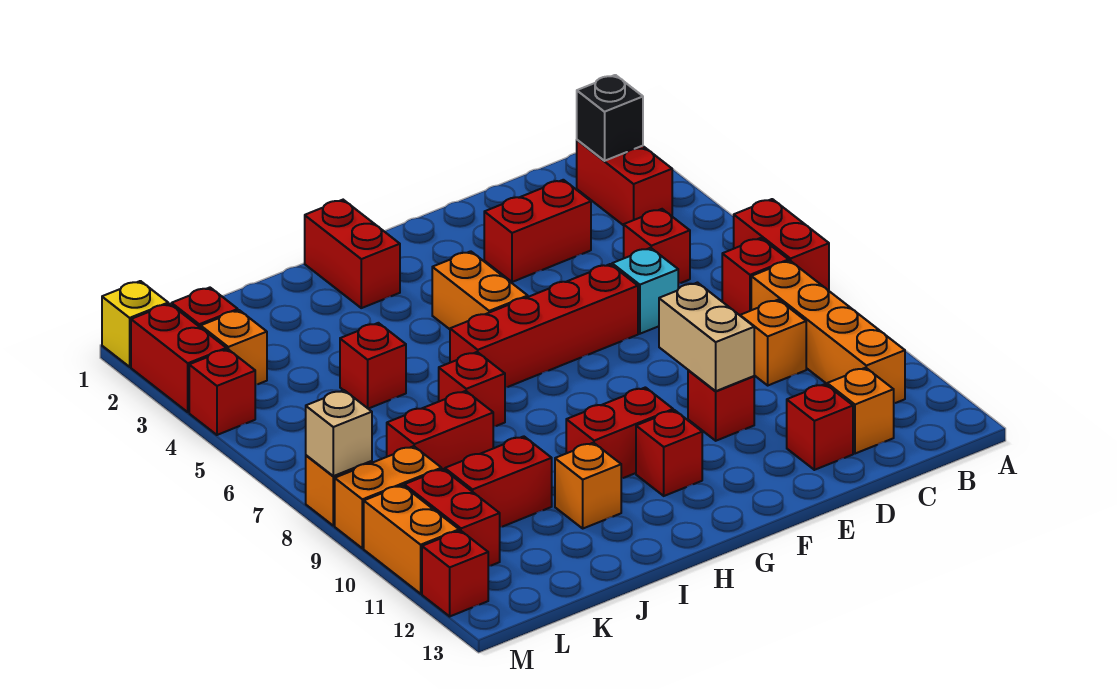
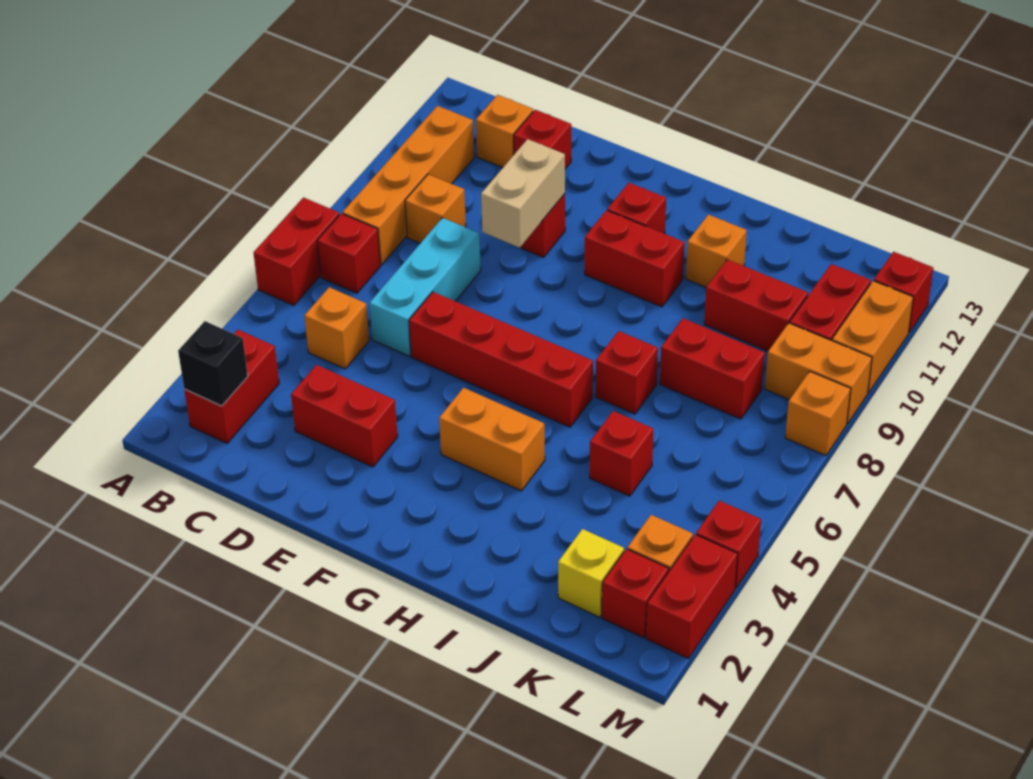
red 1x1 brick [624,209,690,284] -> orange 1x1 brick [304,287,369,369]
cyan 1x1 brick [612,248,678,334] -> cyan 1x3 brick [369,218,481,356]
orange 1x2 brick [432,251,528,329] -> orange 1x2 brick turned to [439,388,545,491]
red 1x2 brick [305,200,400,308] -> none
yellow 1x1 brick [102,281,168,367] -> yellow 1x1 brick moved to [558,529,624,617]
tan 1x1 brick [306,390,372,476] -> none

